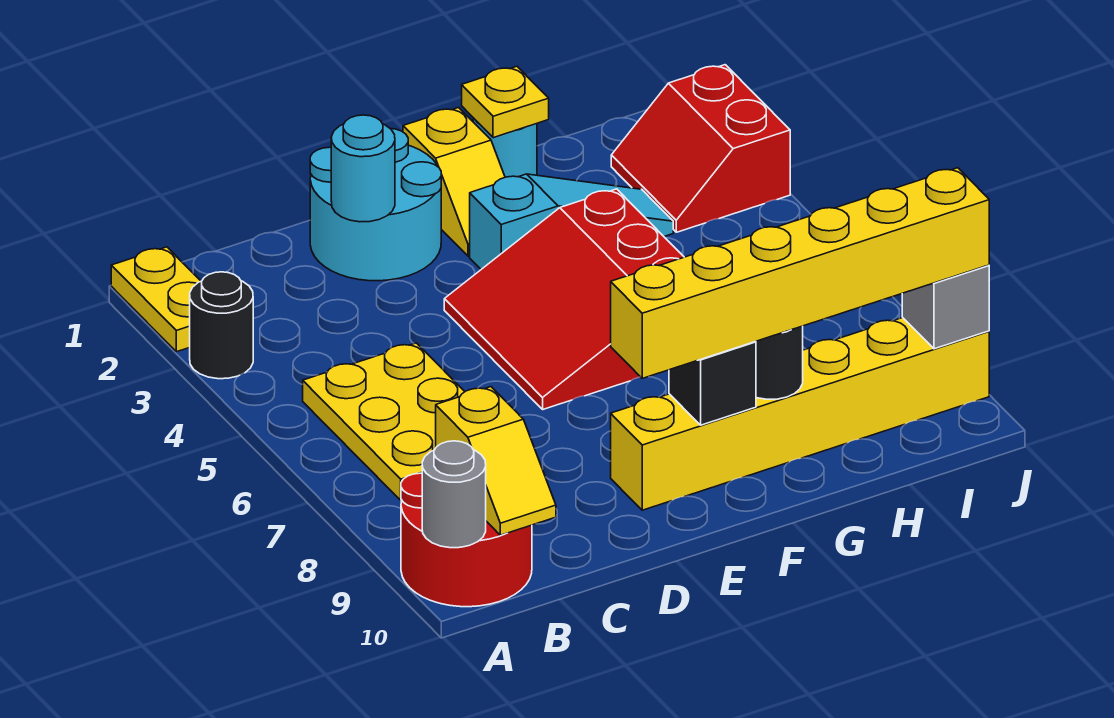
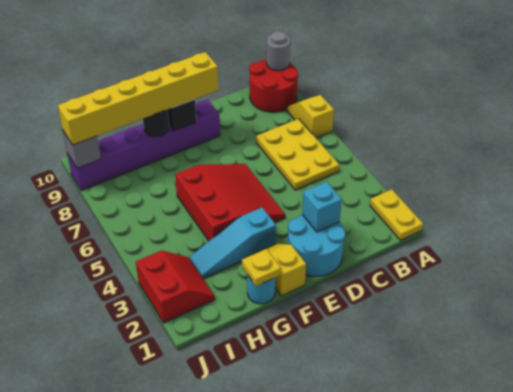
black 1x1 round brick [190,272,253,379] -> none
yellow 1x2 slope [436,387,556,535] -> yellow 1x2 slope moved to [287,95,334,138]
cyan 1x1 round brick [331,115,395,222] -> cyan 1x1 brick [302,182,342,232]
yellow 1x6 brick [611,318,989,510] -> purple 1x6 brick [67,100,220,190]

